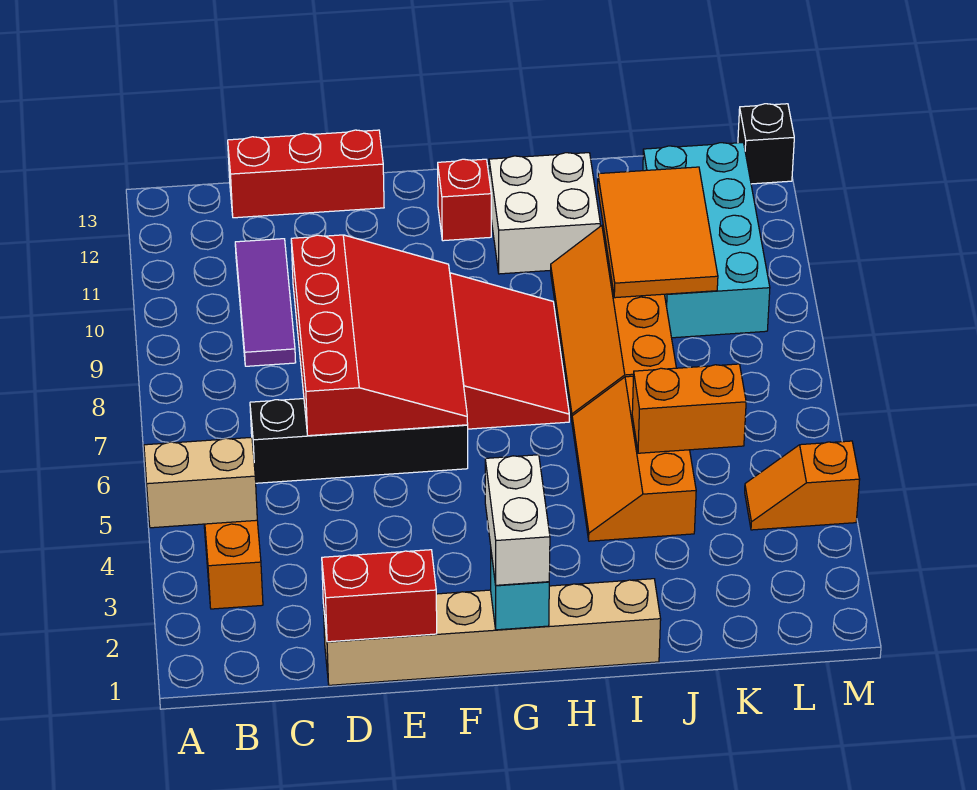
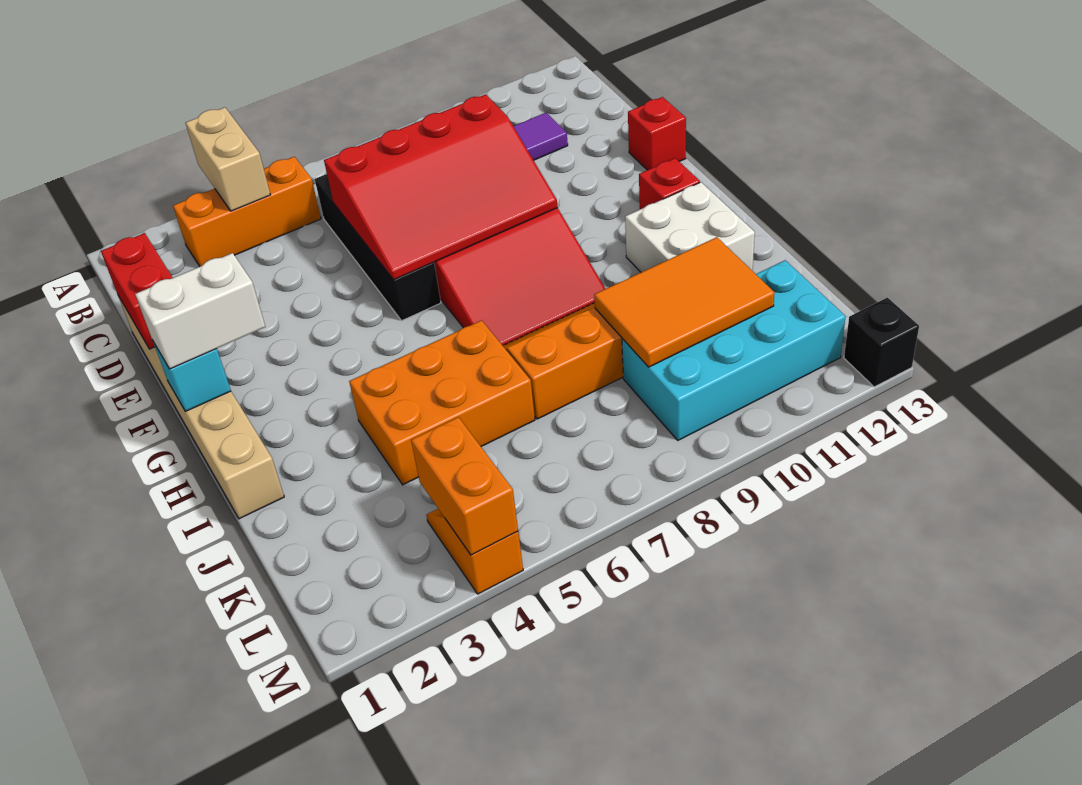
red 1x3 brick [228,130,384,218] -> red 1x1 brick [628,97,686,170]
orange 2x3 slope [572,376,696,541] -> orange 2x3 brick [349,320,535,485]
orange 1x2 brick [632,364,746,453] -> orange 1x2 brick moved to [411,417,518,555]

